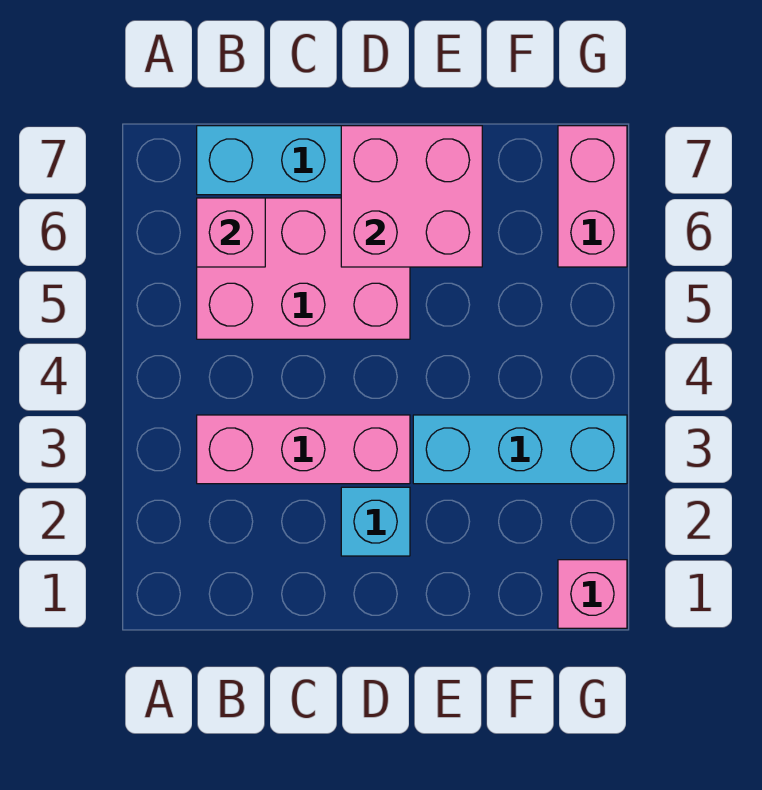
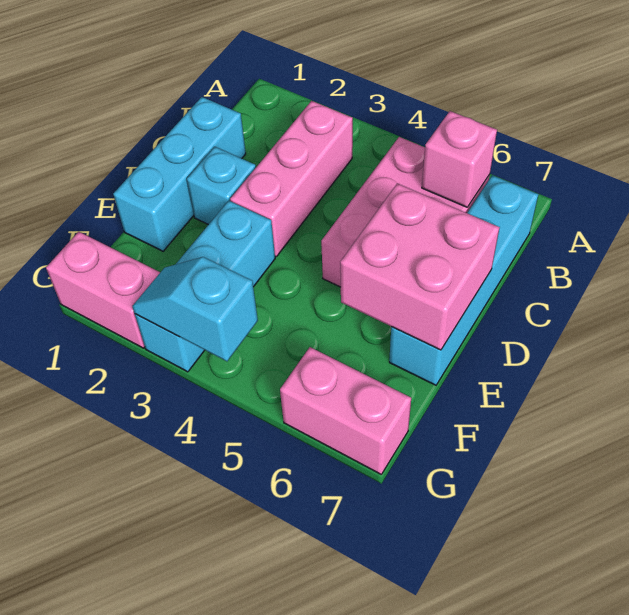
none -> cyan 1x3 brick [113,97,246,251]
pink 1x1 brick [558,560,627,628] -> pink 1x2 brick [46,232,160,348]
none -> cyan 1x2 slope [132,257,258,361]

